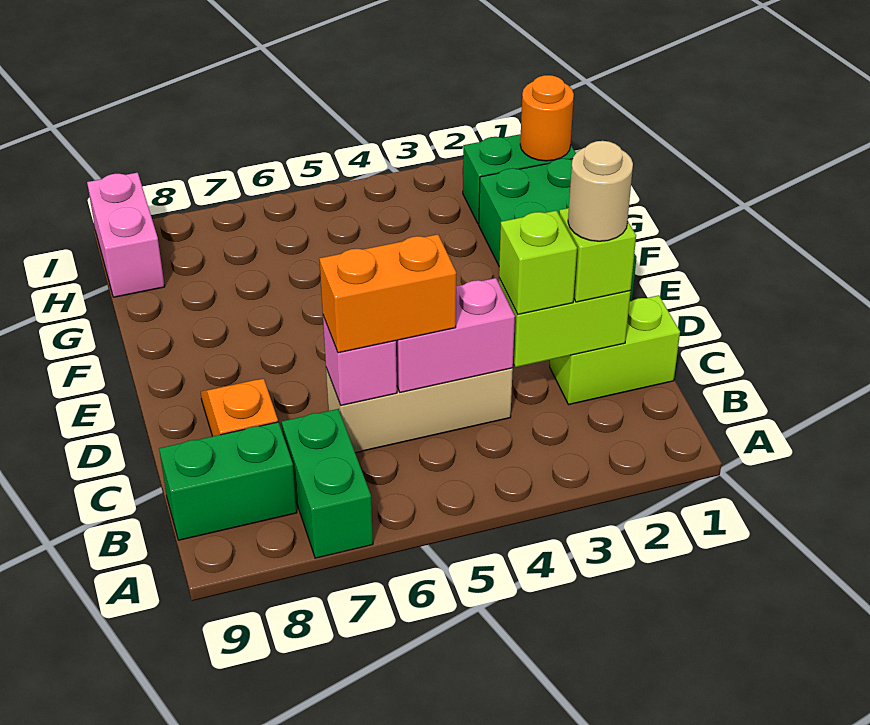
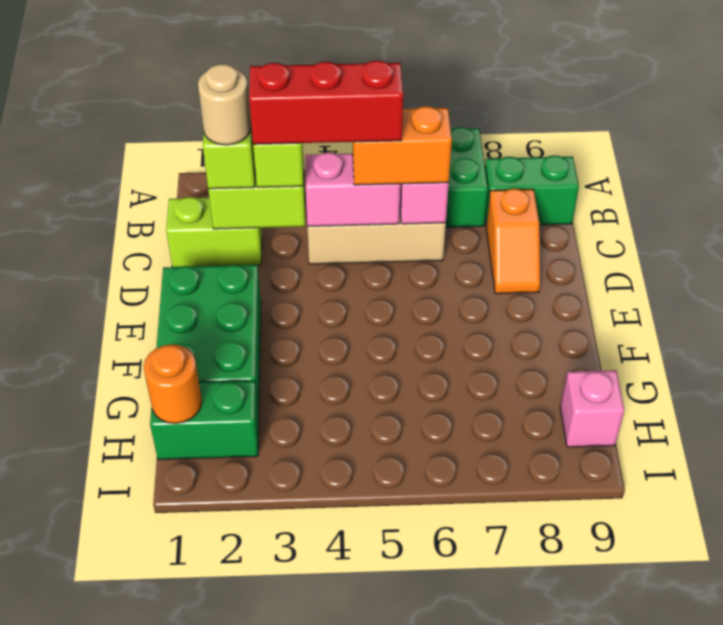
none -> red 1x3 brick [249,61,403,145]
pink 1x2 brick [87,173,165,297] -> pink 1x1 brick [560,370,625,447]

